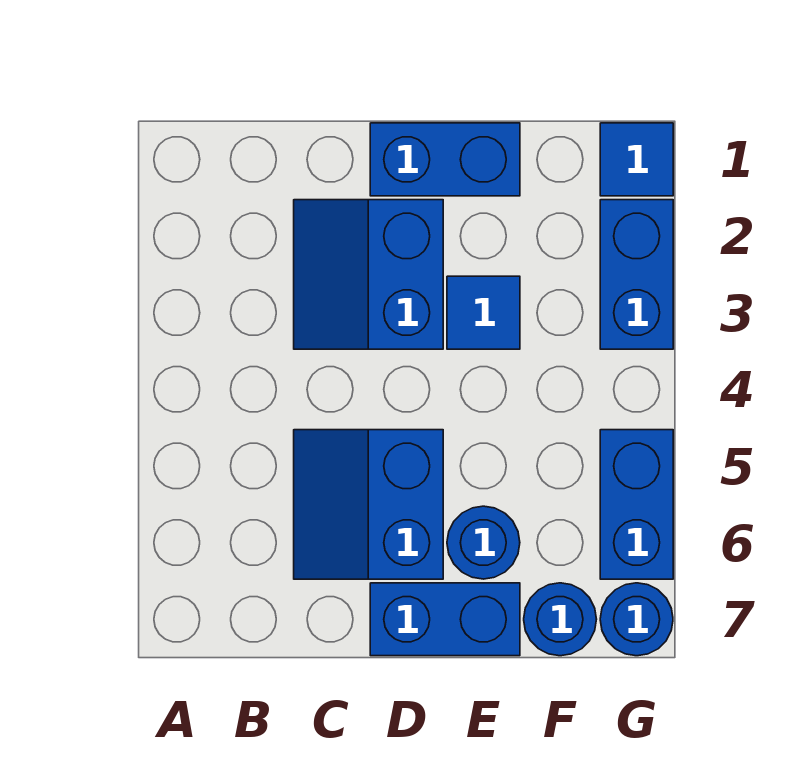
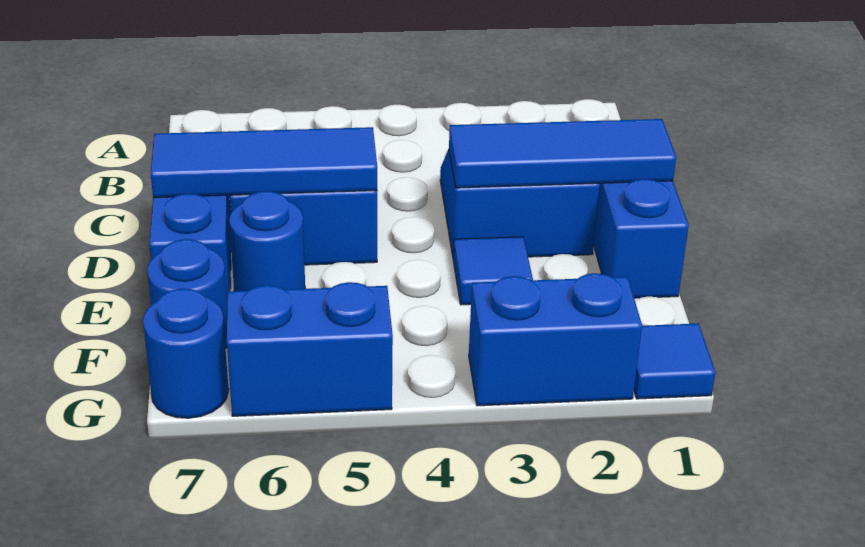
none -> blue 1x3 tile [449,119,676,188]
none -> blue 1x3 tile [151,127,377,198]

